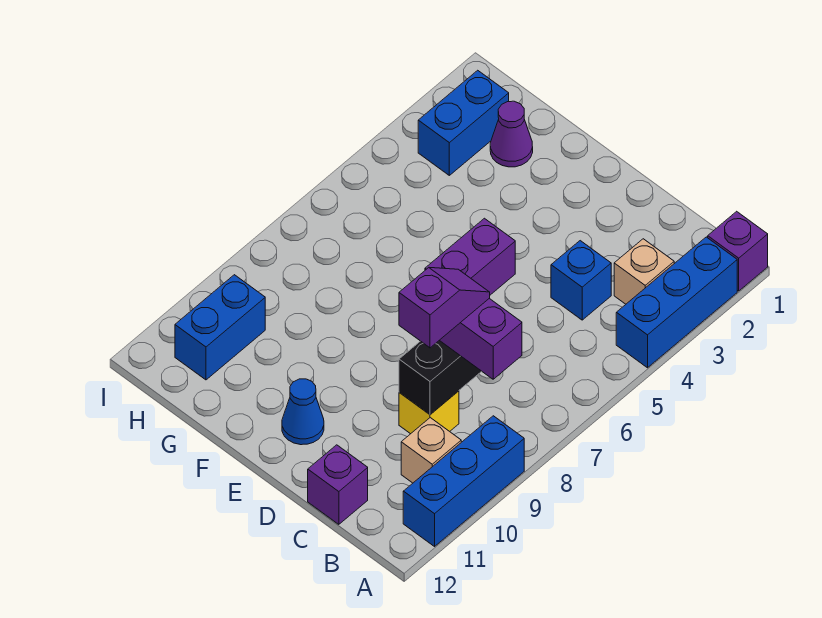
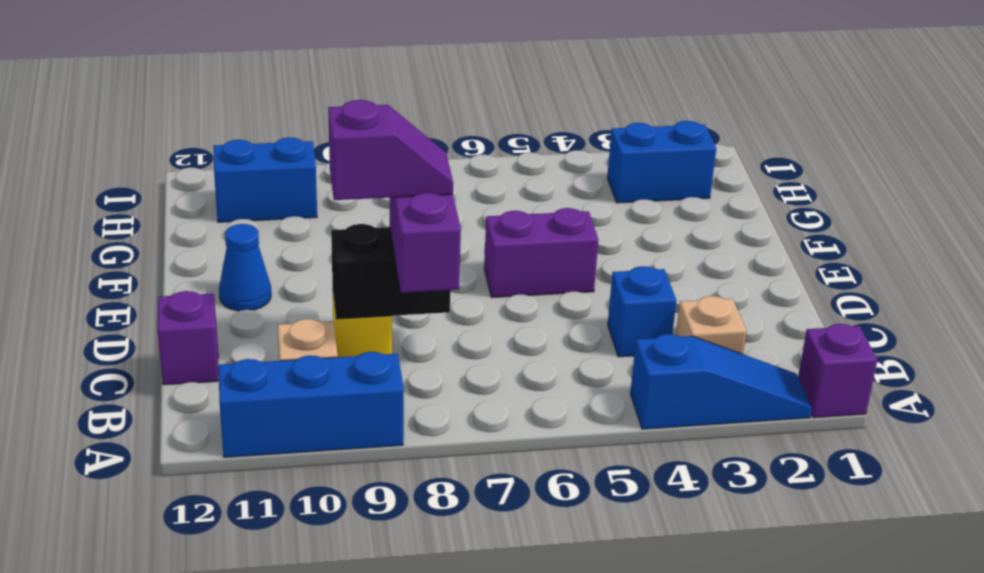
blue 1x3 brick [616,237,737,368] -> blue 1x3 slope [630,334,812,429]
purple 1x1 cone [490,101,533,167] -> none

